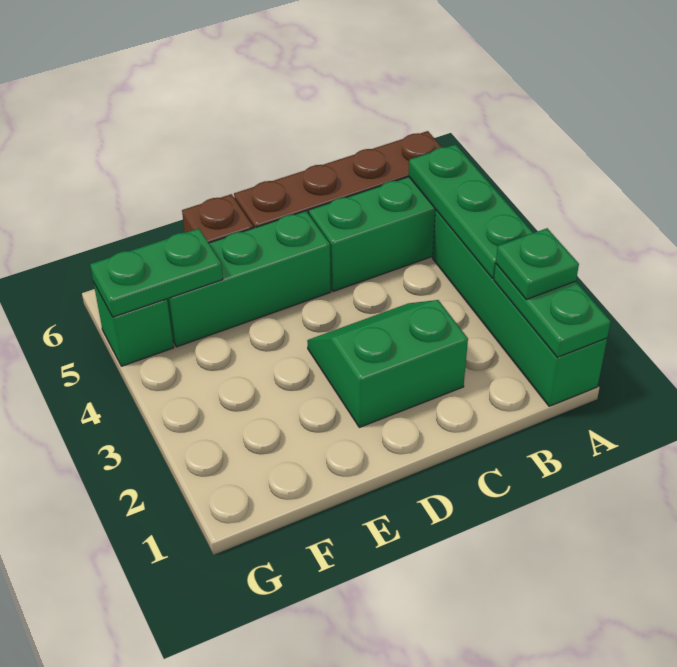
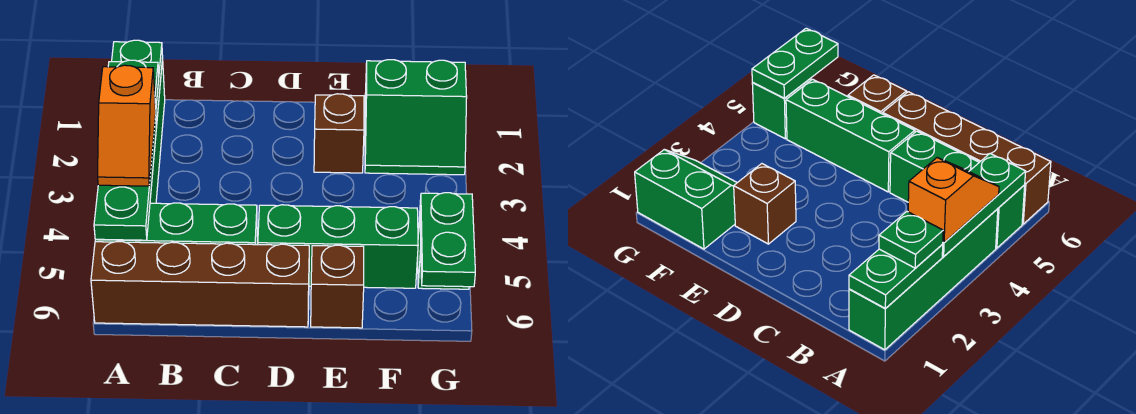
none -> orange 1x2 slope [98,65,156,186]
green 2x2 slope [307,300,468,427] -> green 2x2 slope moved to [365,60,467,175]
none -> brown 1x1 brick [314,94,364,173]
green 1x2 plate [90,229,223,317] -> green 1x2 plate turned to [420,193,475,287]

